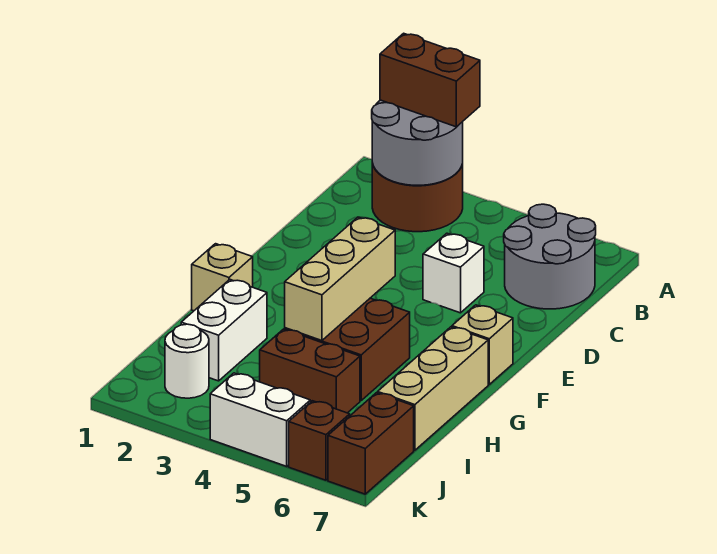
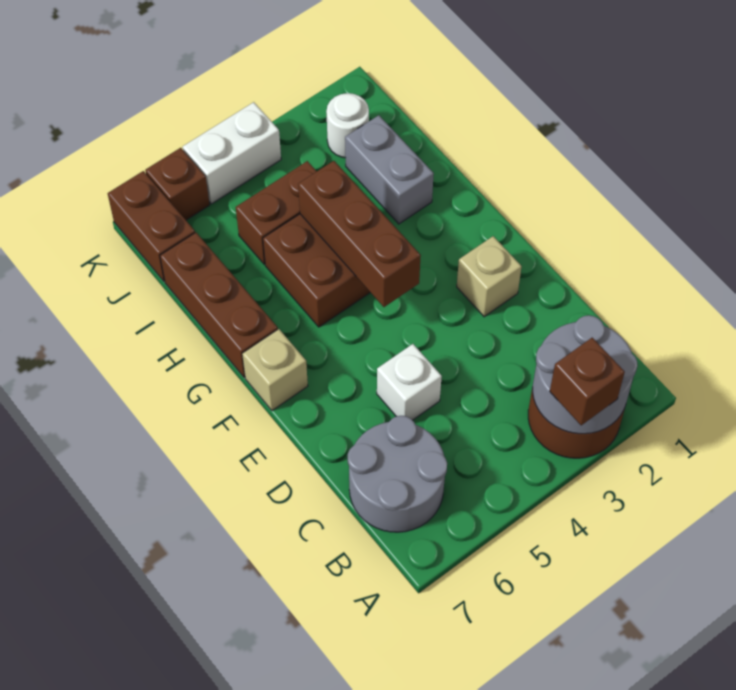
brown 1x2 brick [380,33,480,127] -> brown 1x1 brick [550,338,625,425]
tan 1x3 brick [285,217,395,341] -> brown 1x3 brick [298,161,421,307]
tan 1x1 brick [192,244,253,311] -> tan 1x1 brick moved to [457,236,522,317]
tan 1x3 brick [378,327,488,450] -> brown 1x3 brick [160,233,278,377]
white 1x2 brick [181,280,267,381] -> grey 1x2 brick [345,115,434,224]

